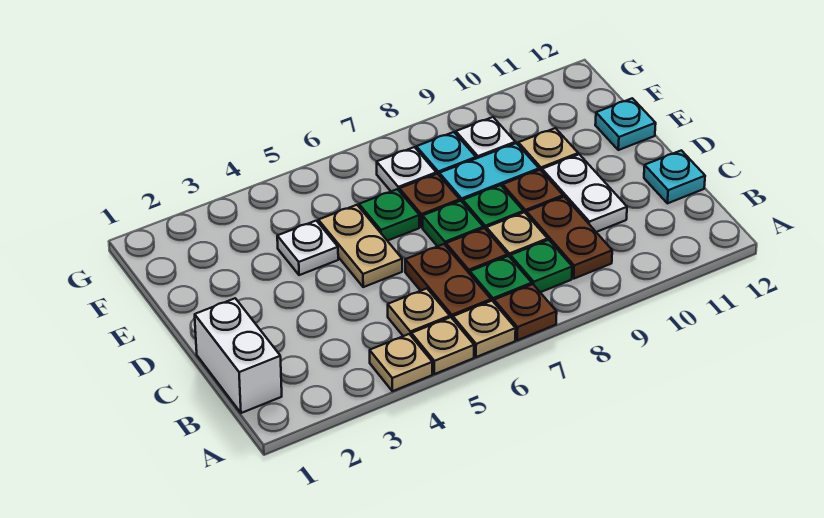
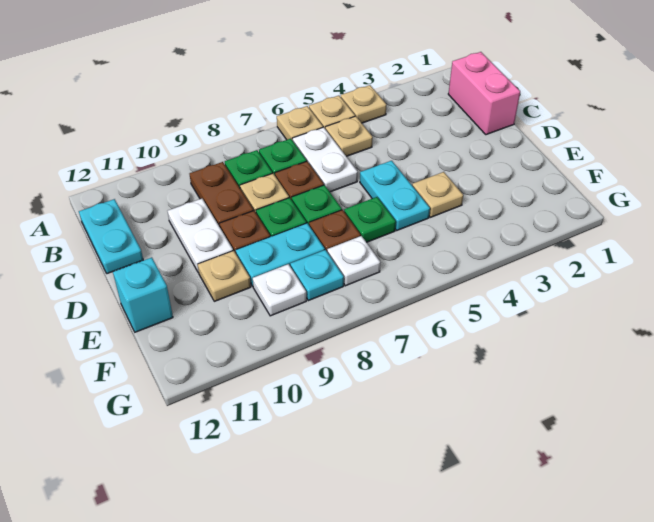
brown 1x1 plate [494,284,557,340] -> none
white 1x2 brick [195,298,282,413] -> pink 1x2 brick [448,52,520,135]
brown 1x2 plate [405,244,491,319] -> white 1x2 plate [292,127,358,192]
cyan 1x1 plate [644,150,705,203] -> cyan 1x2 plate [79,199,143,274]
tan 1x2 plate [318,205,402,287] -> cyan 1x2 plate [360,161,430,230]
white 1x1 plate [277,221,338,275] -> tan 1x1 plate [412,172,463,217]
cyan 1x1 plate [595,98,656,150] -> cyan 1x1 brick [113,257,173,332]

